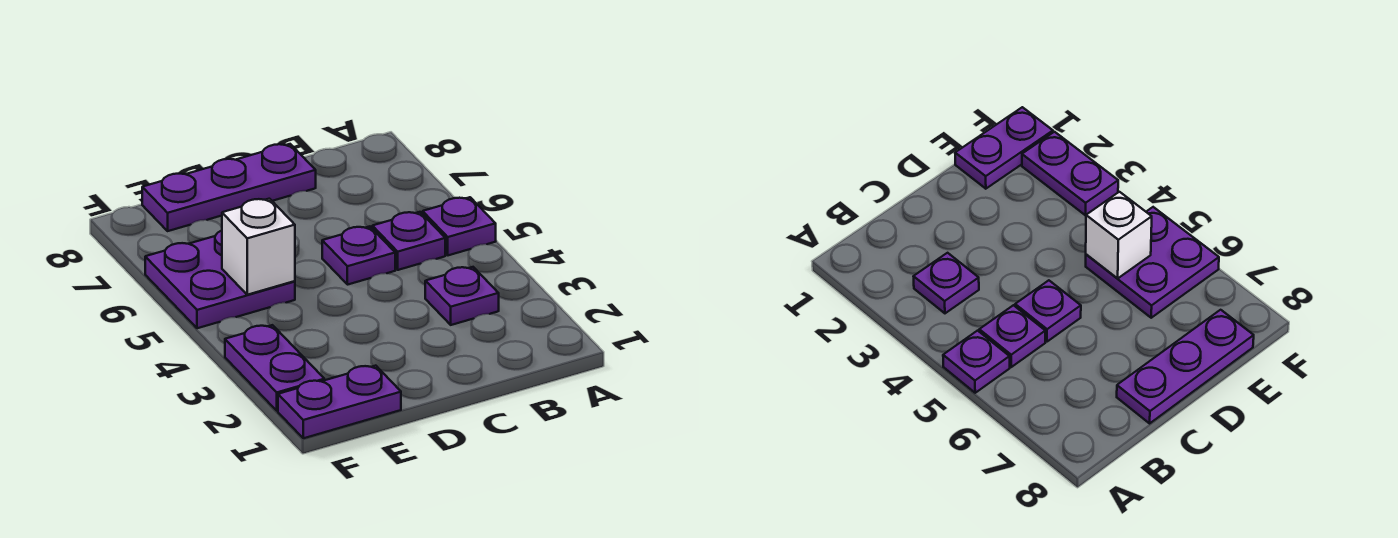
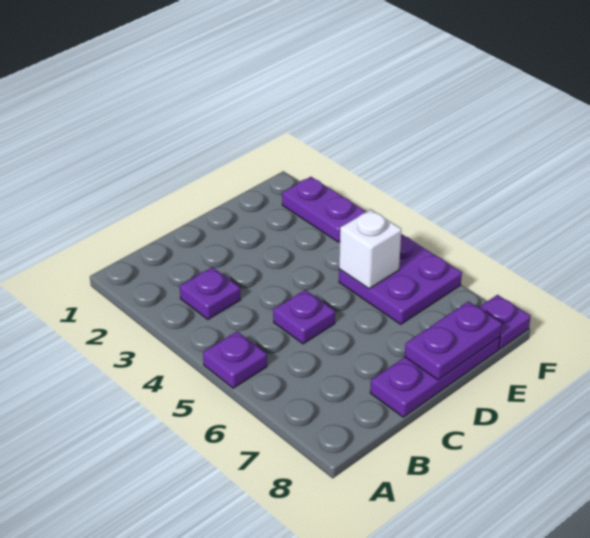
purple 1x1 plate [372,212,445,270] -> purple 1x1 plate moved to [479,295,531,349]
purple 1x2 plate [278,366,401,438] -> purple 1x2 plate moved to [405,301,502,380]

